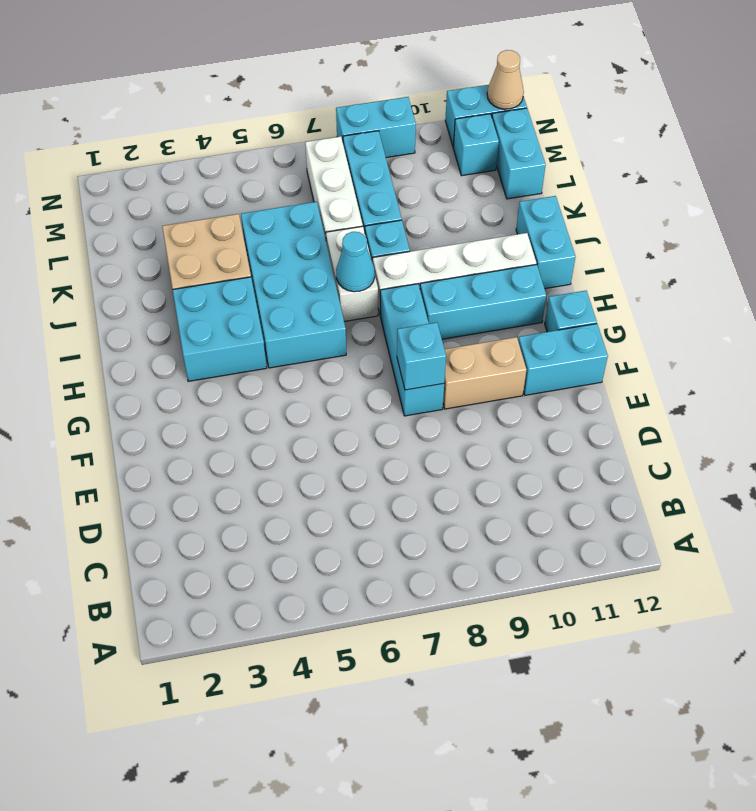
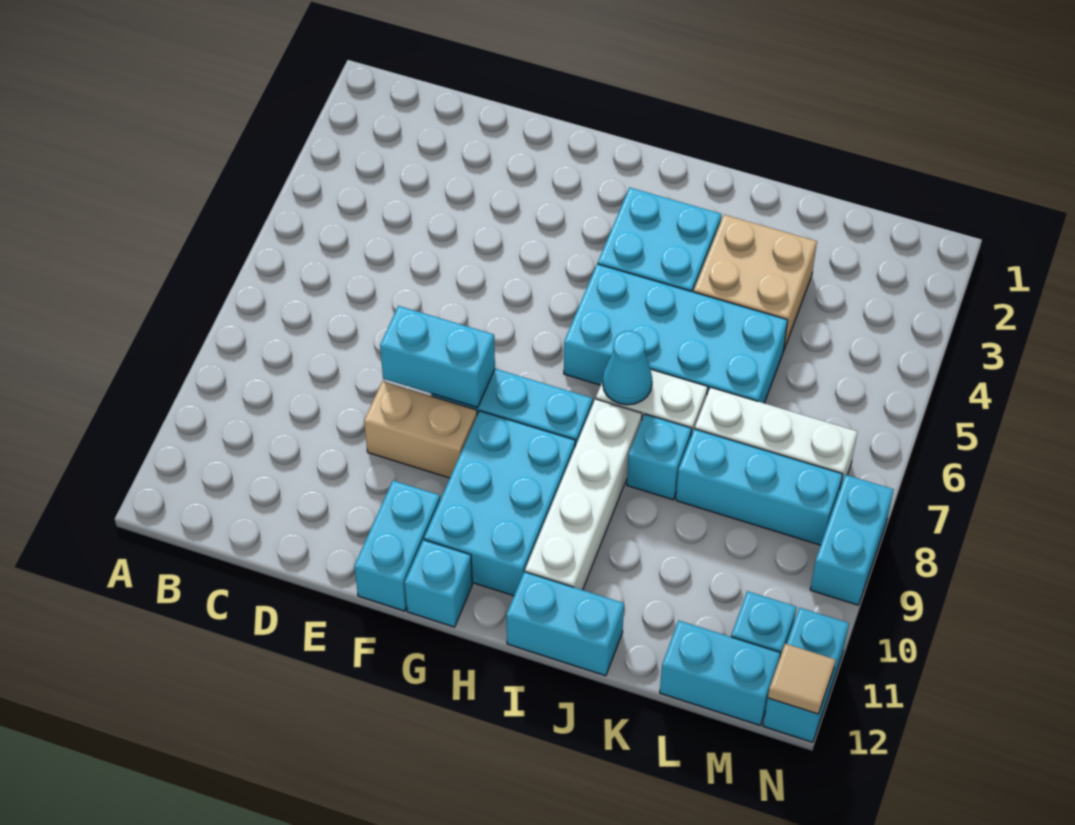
cyan 1x1 brick [397,322,446,390] -> cyan 1x2 brick [380,306,495,408]
tan 1x2 brick [443,337,526,409] -> tan 1x2 brick turned to [364,381,477,478]
cyan 1x3 brick [420,264,546,339] -> cyan 2x3 brick [424,411,575,596]
tan 1x1 cone [487,50,524,109] -> tan 1x1 tile [768,644,835,714]

